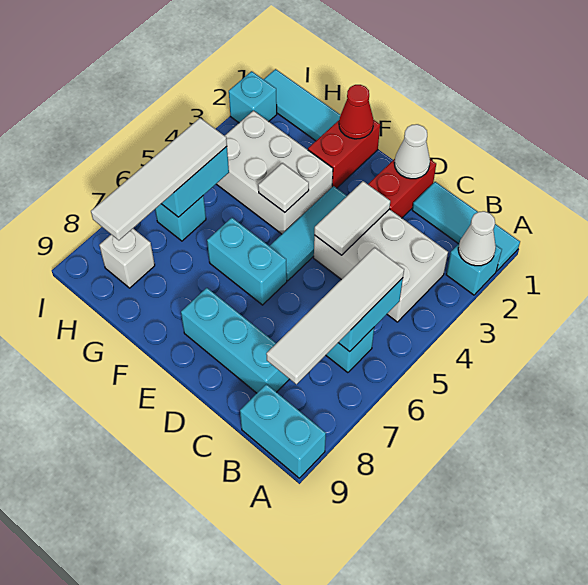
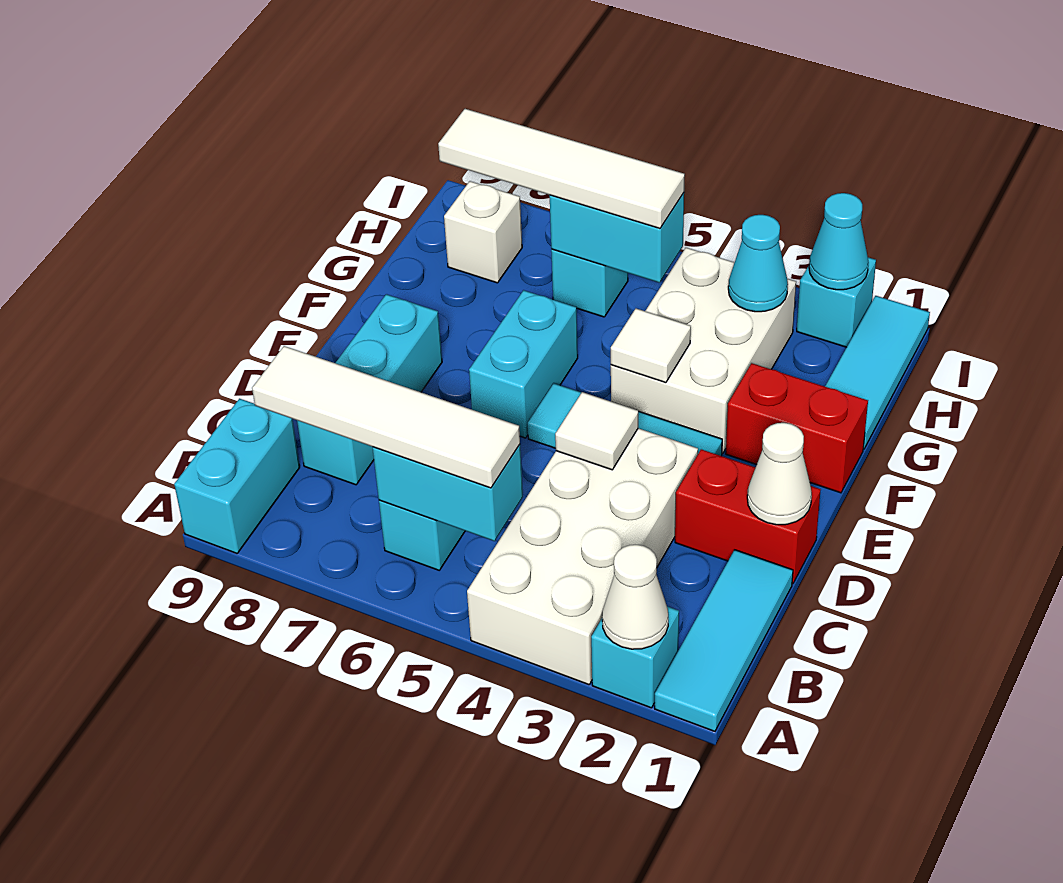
white 2x3 brick [314,209,448,322] -> white 2x4 brick [467,428,698,685]
white 1x2 tile [314,181,390,255] -> white 1x1 tile [555,392,638,470]
red 1x1 cone [339,85,374,139] -> none
none -> cyan 1x1 cone [728,215,788,312]
none -> cyan 1x1 cone [809,193,869,290]

